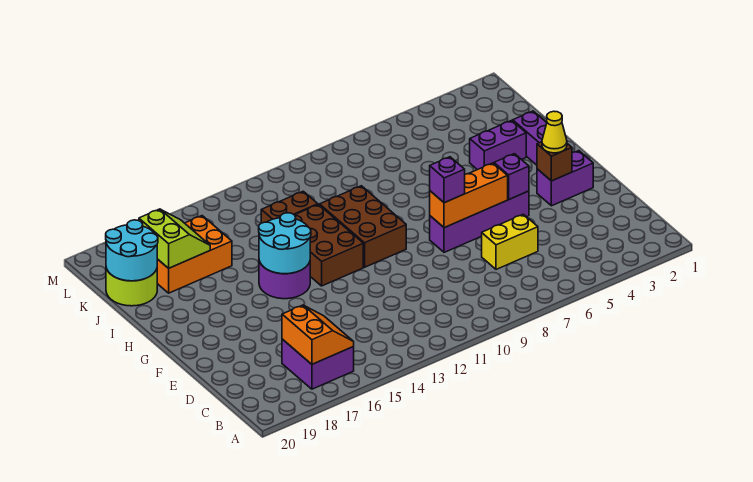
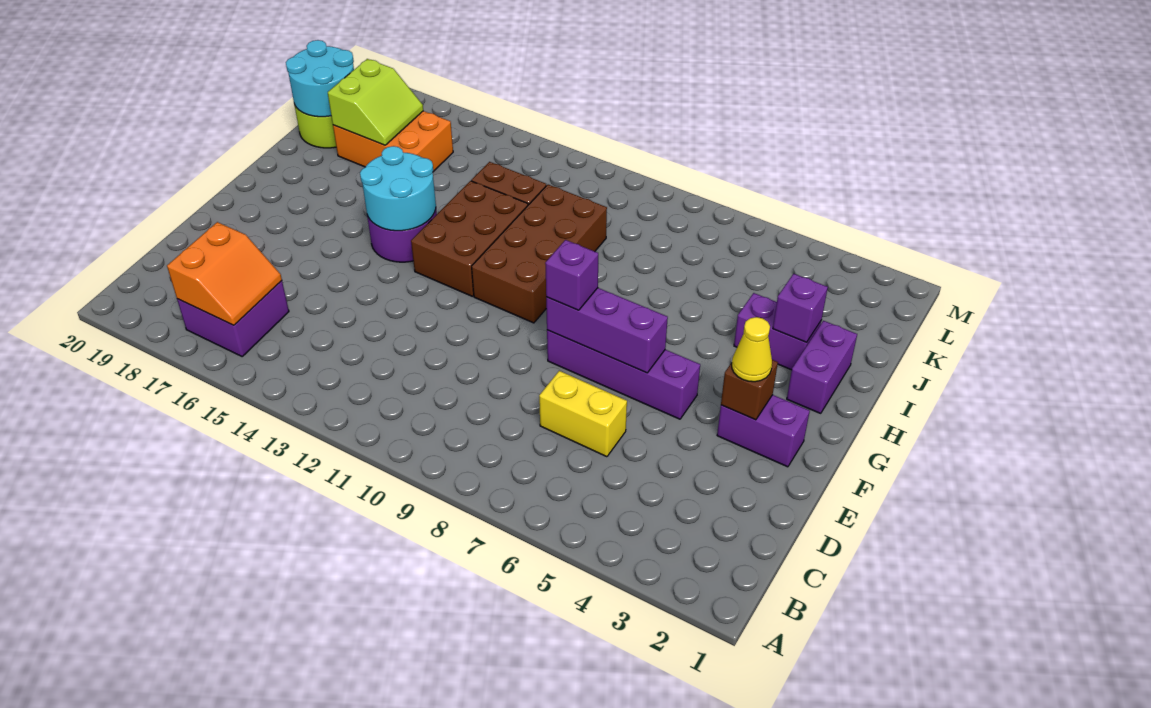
purple 1x1 brick [494,154,529,200] -> purple 1x1 brick moved to [773,274,828,342]
orange 1x3 brick [430,163,508,228] -> purple 1x3 brick [546,288,668,373]
brown 2x3 brick [320,186,406,267] -> brown 2x4 brick [472,185,607,323]

